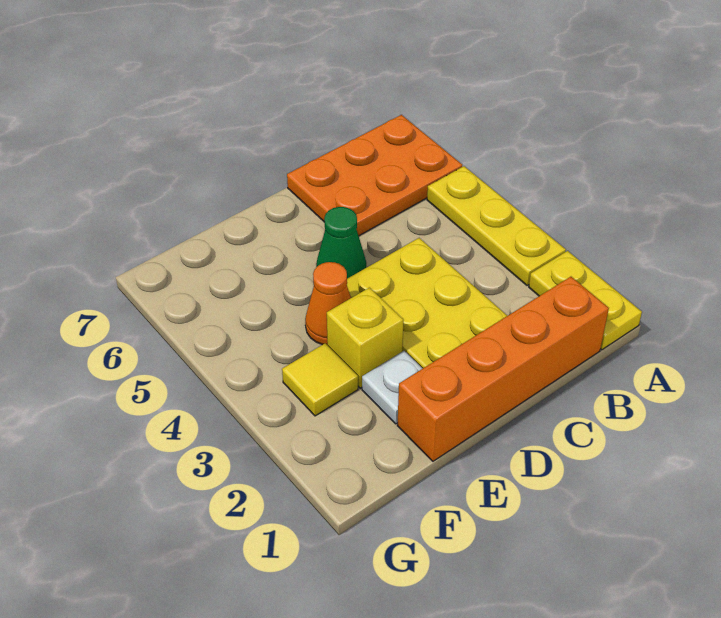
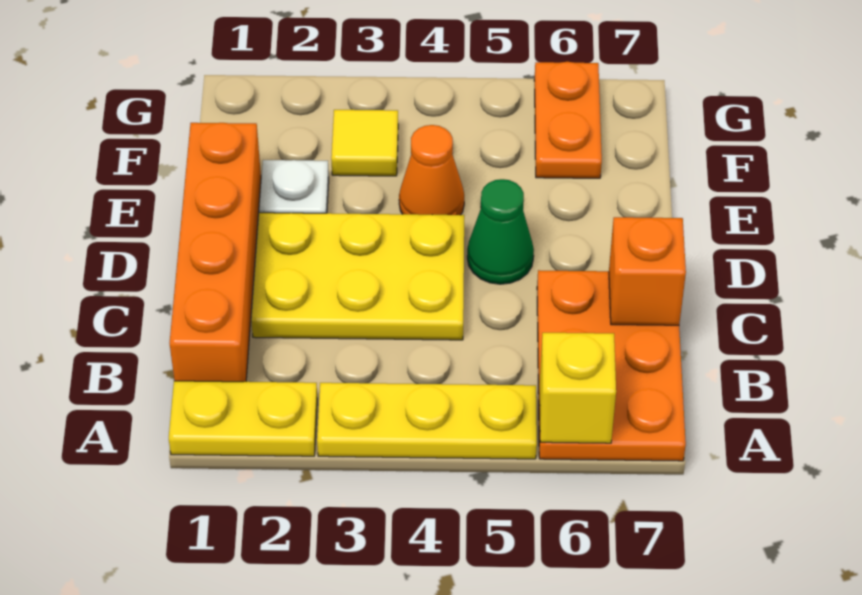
none -> orange 1x1 brick [609,217,686,325]
yellow 1x1 brick [327,288,403,388] -> yellow 1x1 brick moved to [540,333,616,443]
none -> orange 1x2 plate [534,62,602,178]

